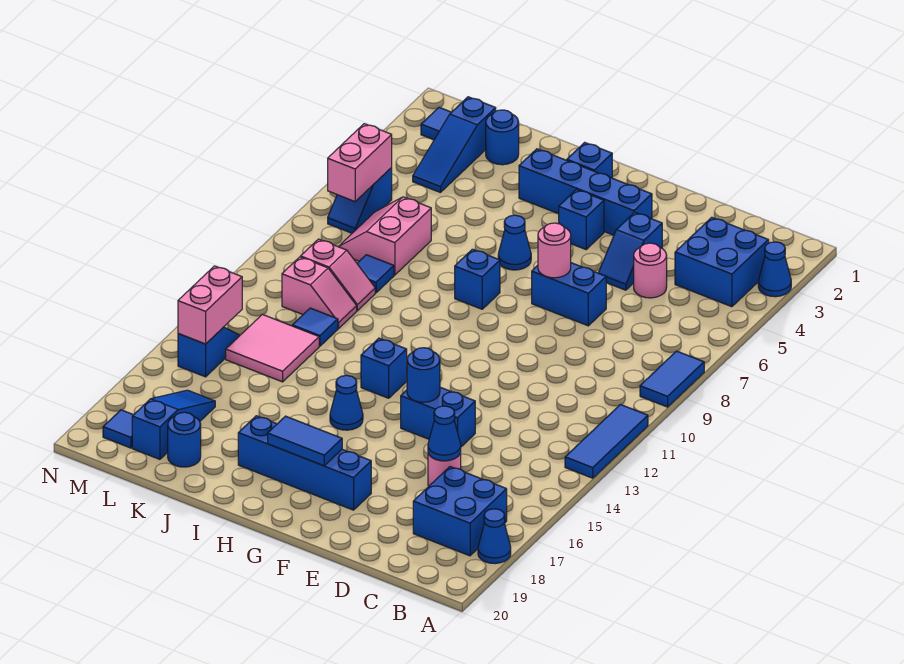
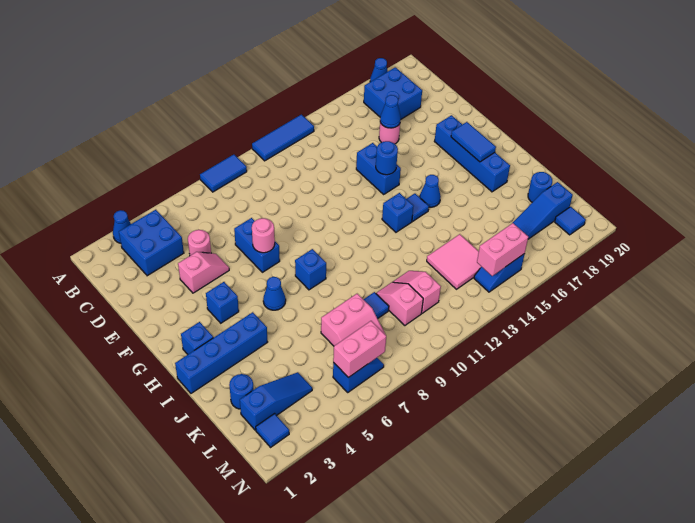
blue 1x2 slope [599,212,662,290] -> pink 1x2 slope [178,252,229,293]
blue 1x4 brick [519,149,652,235] -> blue 1x4 brick turned to [175,312,267,393]
blue 1x1 tile [292,308,338,346] -> blue 1x1 tile moved to [407,194,429,221]

